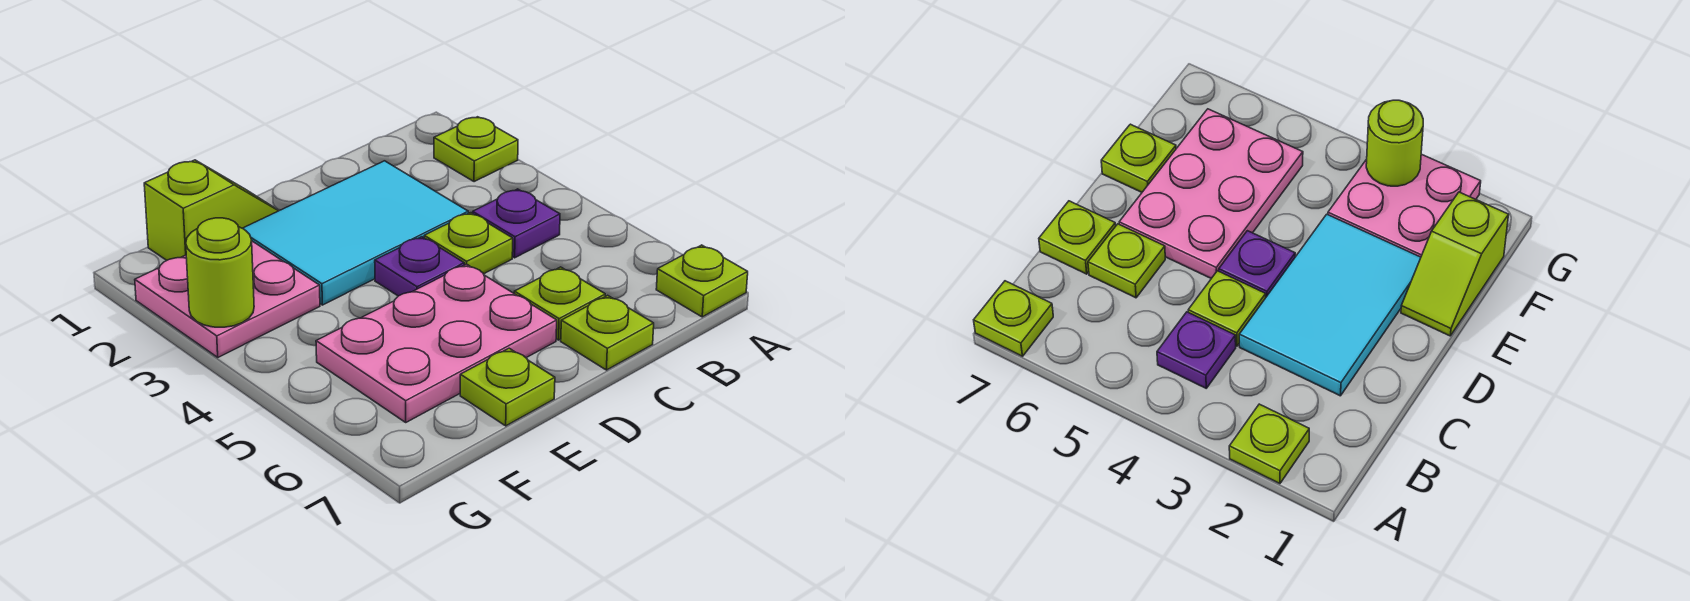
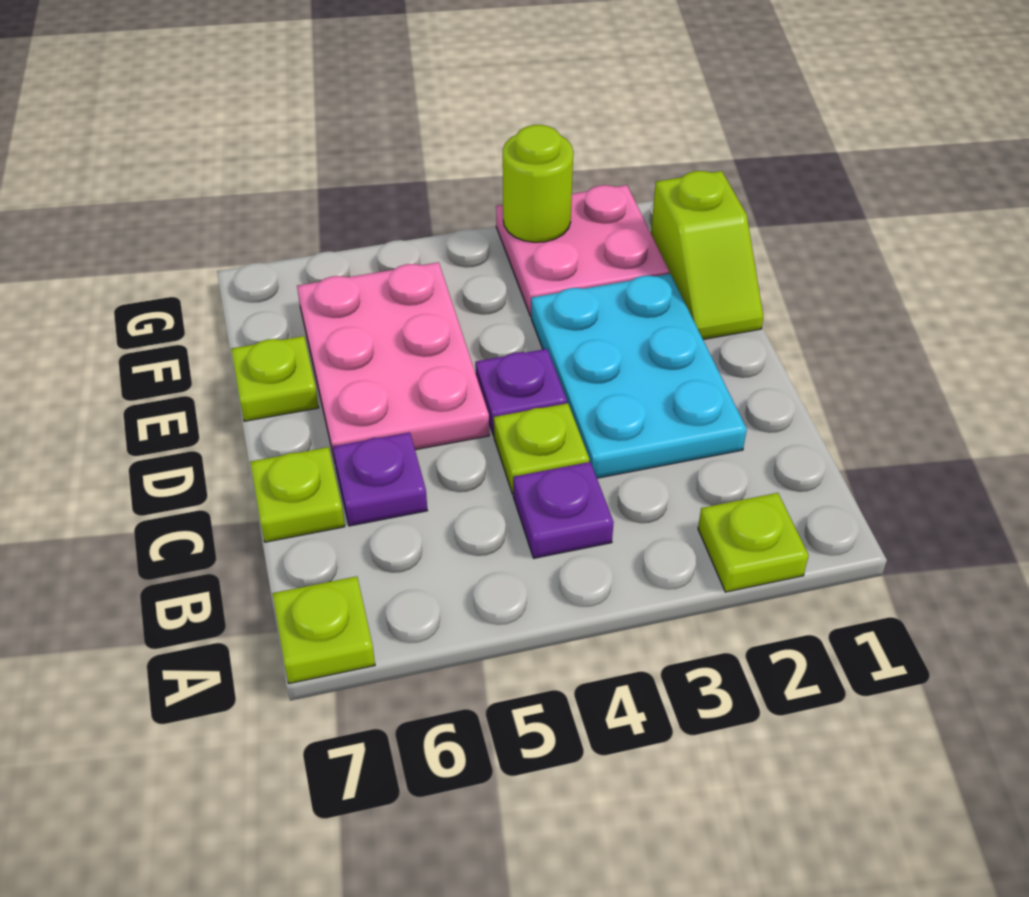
cyan 2x3 tile [243,161,468,305] -> cyan 2x3 plate [531,274,747,478]
lime 1x1 plate [514,267,605,340] -> purple 1x1 plate [333,432,427,526]

